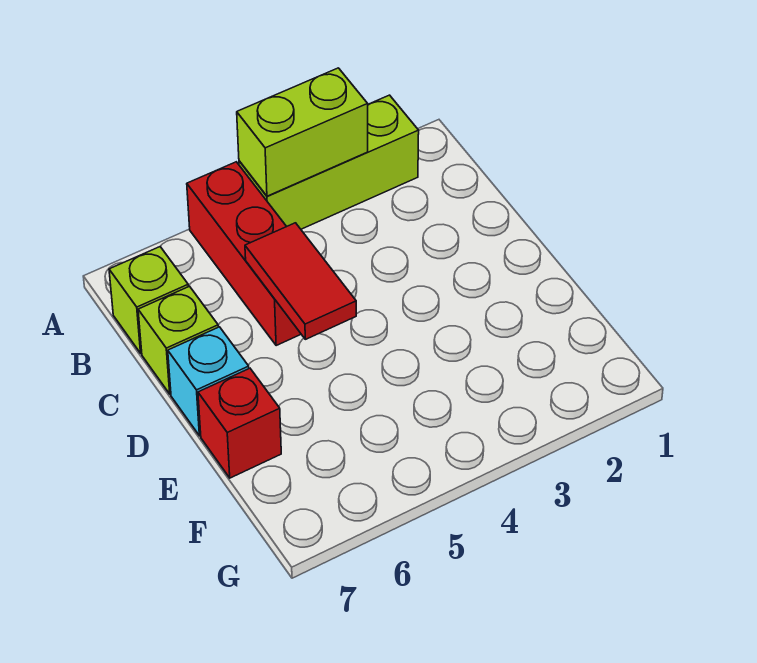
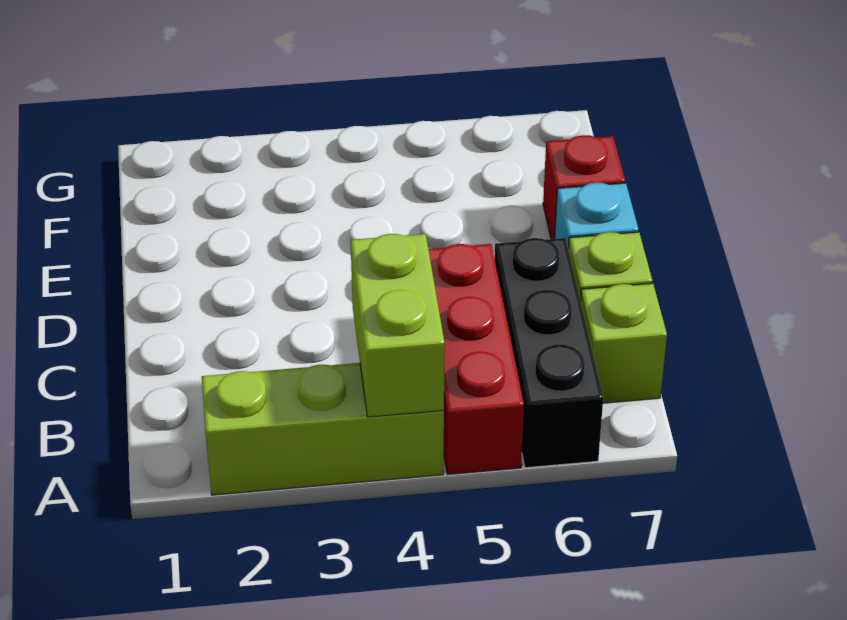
lime 1x2 brick [237,68,368,196] -> lime 1x2 brick turned to [351,234,445,417]
none -> black 1x3 brick [495,238,603,468]
red 1x2 tile [245,223,356,339] -> none

